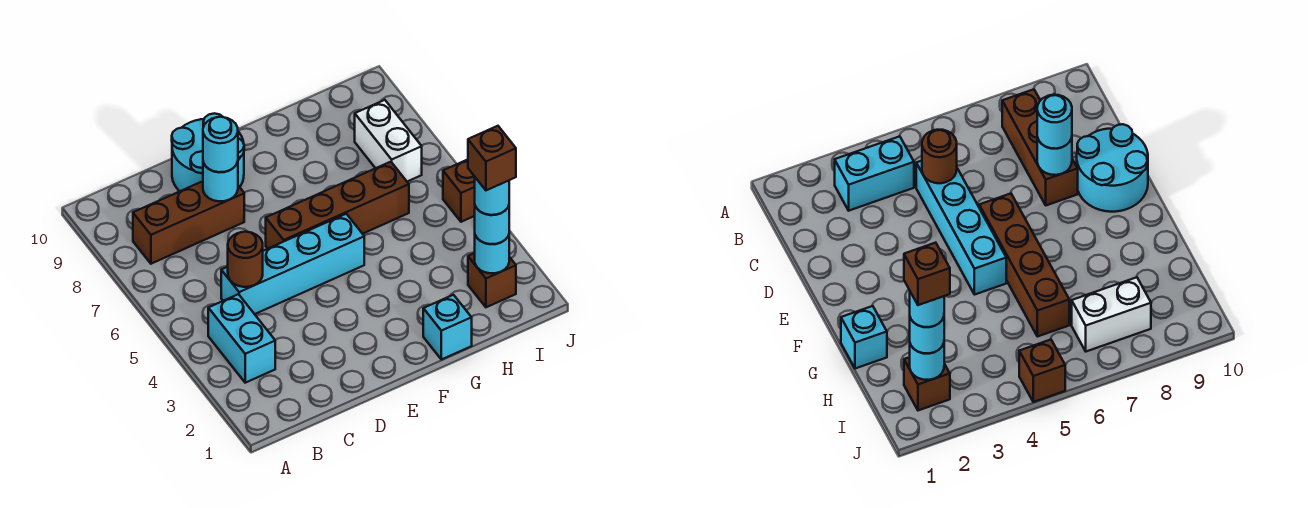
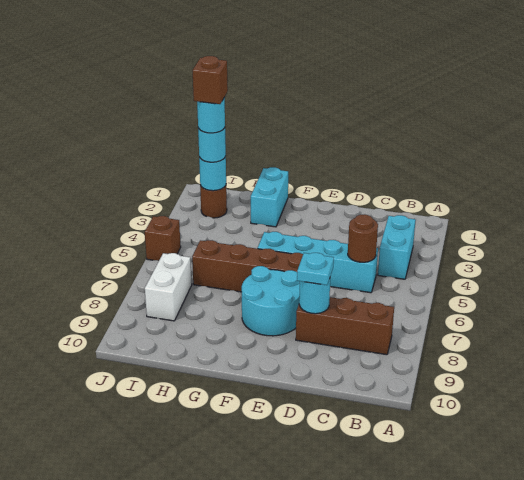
cyan 1x1 round brick [203,117,238,172] -> cyan 1x1 plate [297,253,334,285]
cyan 2x2 round brick [172,113,244,191] -> cyan 2x2 round brick moved to [242,266,300,336]
cyan 1x1 brick [423,295,472,360] -> cyan 1x2 brick [251,167,288,227]
brown 1x1 brick [468,253,516,307] -> brown 1x1 round brick [200,185,227,218]

